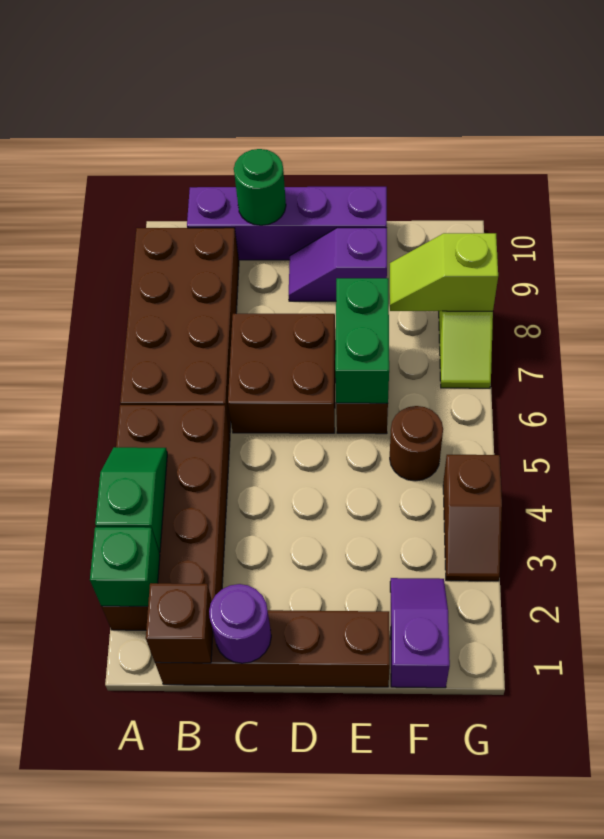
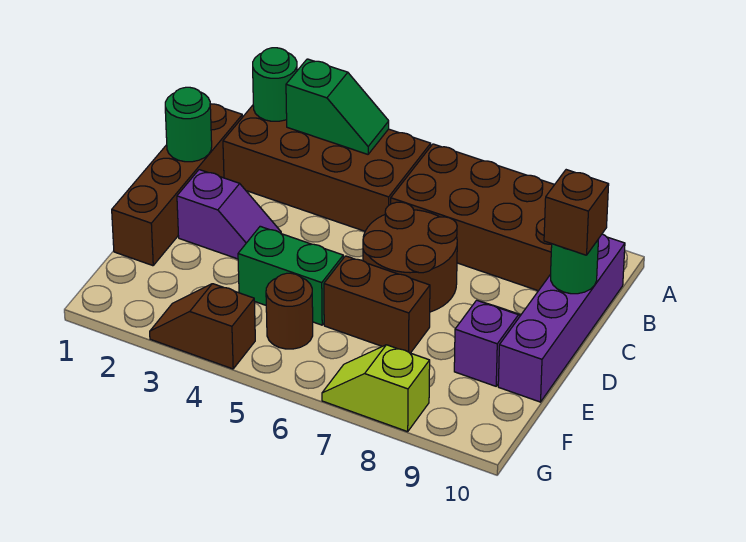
green 1x1 brick [90,527,160,606] -> green 1x1 round brick [253,48,297,121]
brown 1x1 brick [146,583,213,663] -> brown 1x1 brick moved to [544,170,609,255]
purple 1x1 round brick [209,584,271,663] -> green 1x1 round brick [165,87,212,162]
brown 2x2 brick [228,314,336,433] -> brown 2x2 round brick [363,202,457,312]
green 1x2 brick [335,278,389,403] -> green 1x2 brick moved to [238,226,343,325]
purple 1x2 slope [390,578,450,688] -> purple 1x2 slope moved to [177,170,281,259]
lime 1x2 slope [390,233,498,311] -> none

